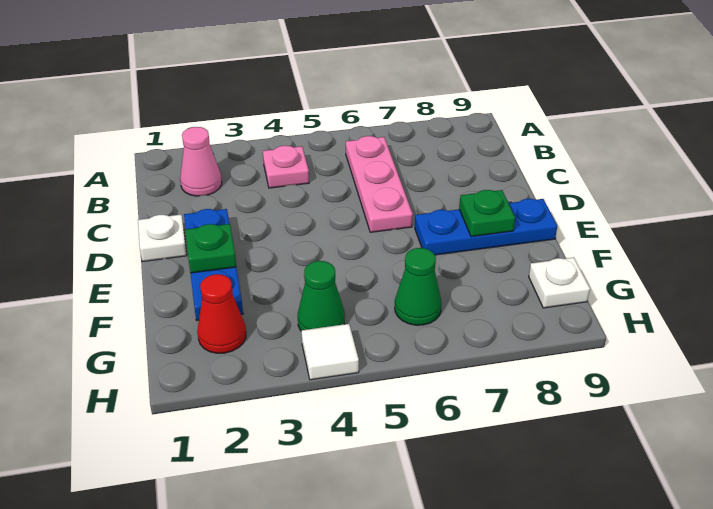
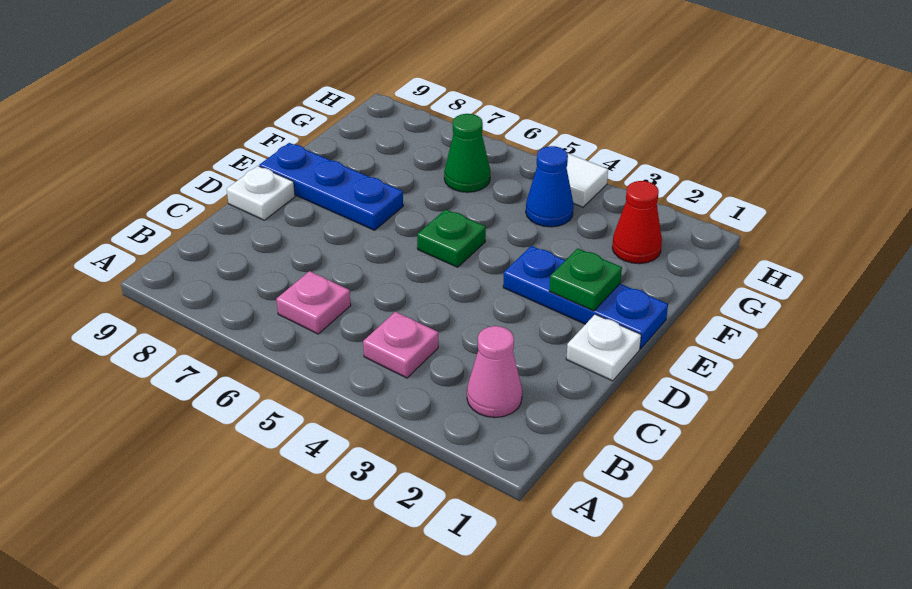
pink 1x3 plate [346,136,413,232] -> pink 1x1 plate [276,271,351,334]
blue 1x3 plate [184,209,243,320] -> blue 1x3 plate turned to [503,246,668,349]
green 1x1 plate [459,190,515,237] -> green 1x1 plate moved to [417,209,486,267]
green 1x1 cone [298,261,345,331] -> blue 1x1 cone [526,146,574,227]
white 1x1 plate [529,258,590,308] -> white 1x1 plate moved to [227,166,295,220]

